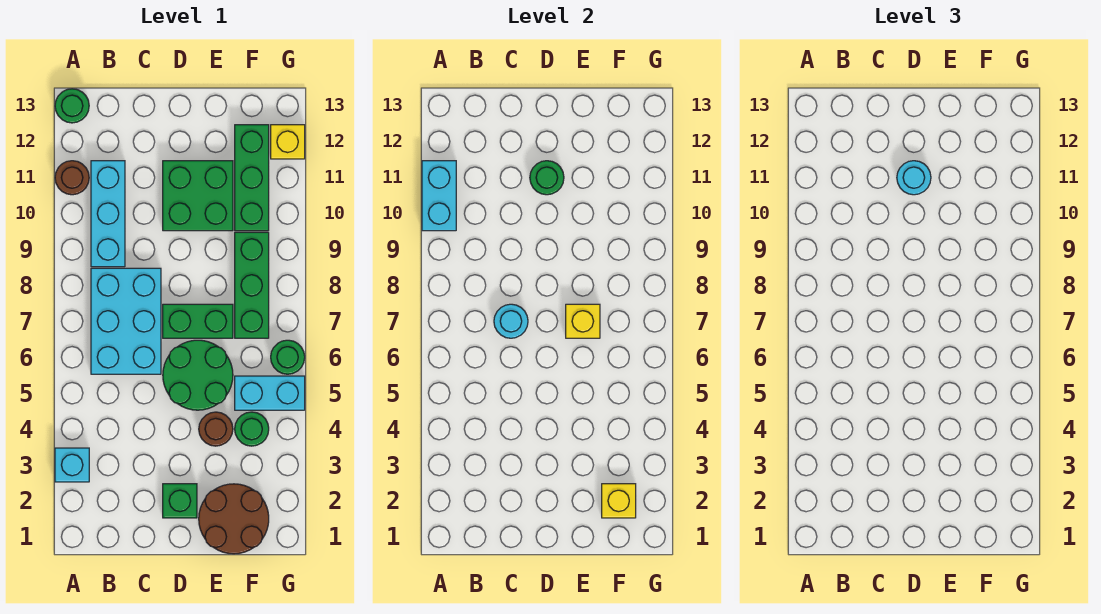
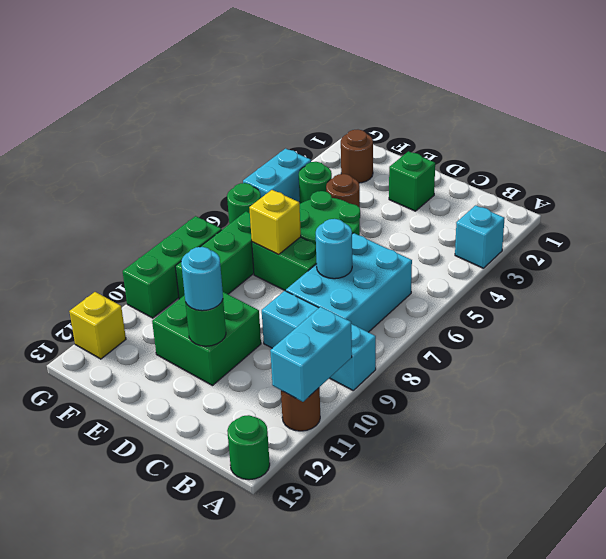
cyan 1x3 brick [91,161,125,267] -> cyan 1x3 brick turned to [262,291,376,390]
brown 2x2 round brick [199,484,269,554] -> brown 1x1 round brick [341,130,373,183]
yellow 1x1 brick [602,484,636,518] -> none
cyan 1x2 brick [235,376,305,410] -> cyan 1x2 brick turned to [243,149,311,202]
green 1x3 brick [235,125,269,231] -> green 1x3 brick moved to [123,216,222,318]

